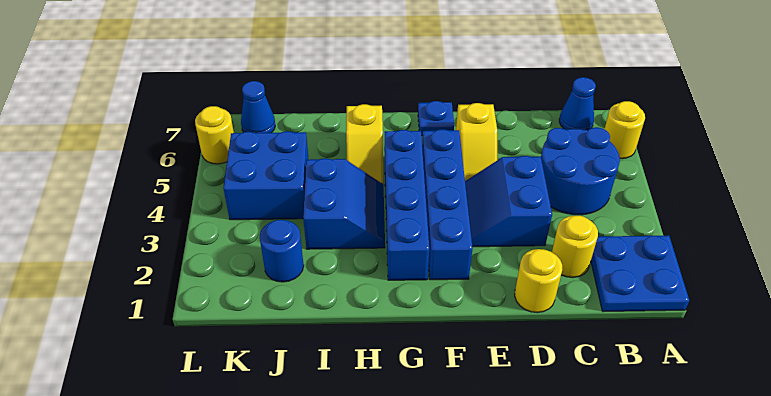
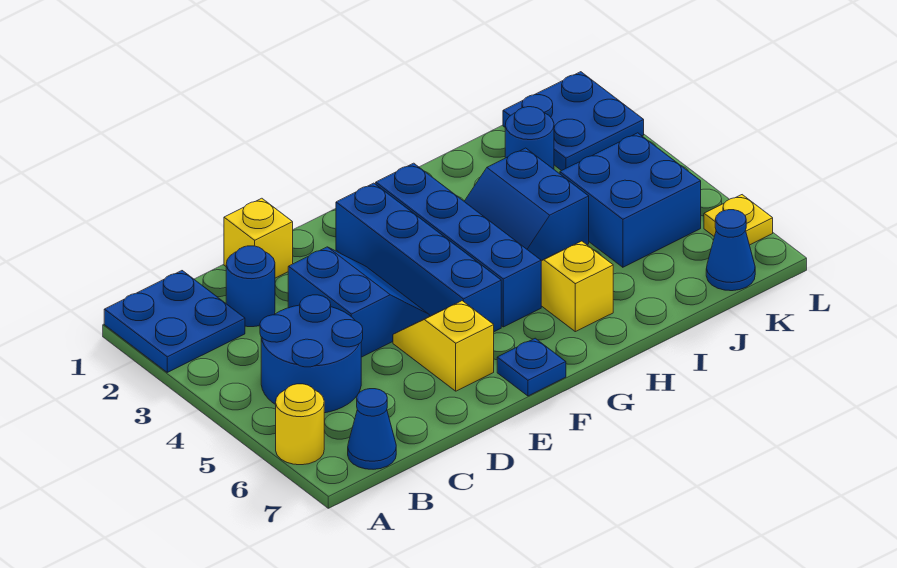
yellow 1x1 round brick [552,216,598,278] -> blue 1x1 round brick [226,246,275,327]
yellow 1x1 round brick [515,249,562,313] -> yellow 1x1 brick [224,198,293,278]
none -> blue 2x2 plate [503,72,644,171]
yellow 1x1 round brick [195,106,234,164] -> yellow 1x1 plate [704,195,773,245]

